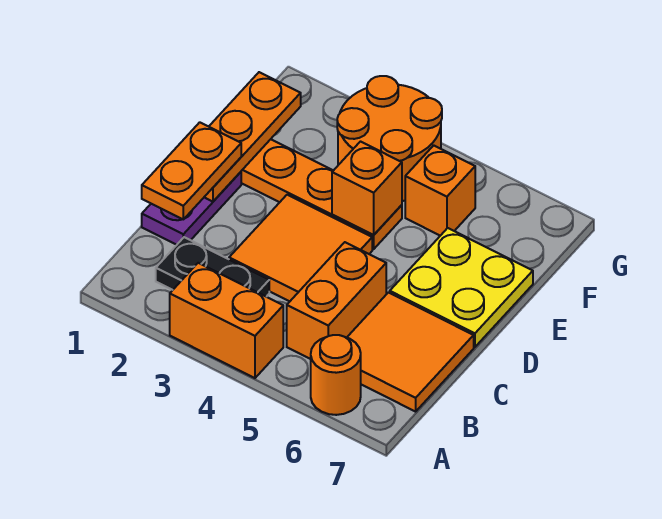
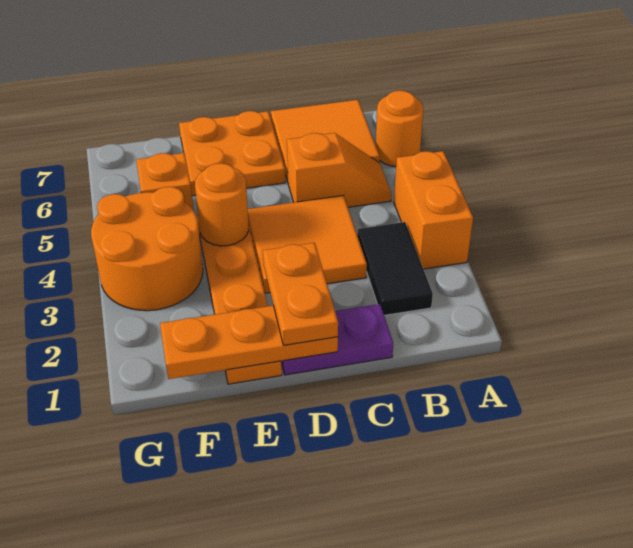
black 1x2 plate [156,237,269,297] -> black 1x2 tile [357,222,433,315]
orange 1x2 brick [287,242,386,359] -> orange 1x2 slope [287,133,391,207]
orange 1x2 plate [142,122,241,219] -> orange 1x2 plate turned to [263,243,338,345]
yellow 2x2 plate [390,228,533,347] -> orange 2x2 plate [179,111,285,196]
orange 1x1 brick [332,142,402,235] -> orange 1x1 round brick [195,163,249,246]

